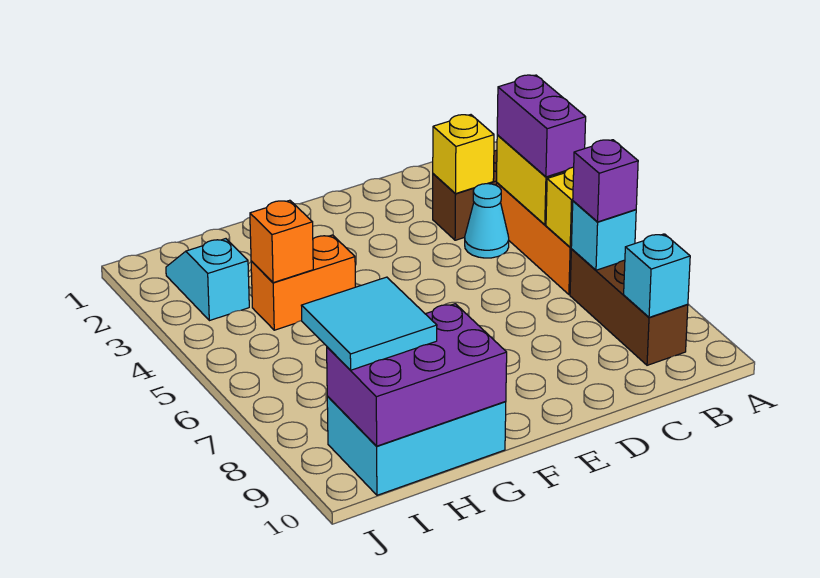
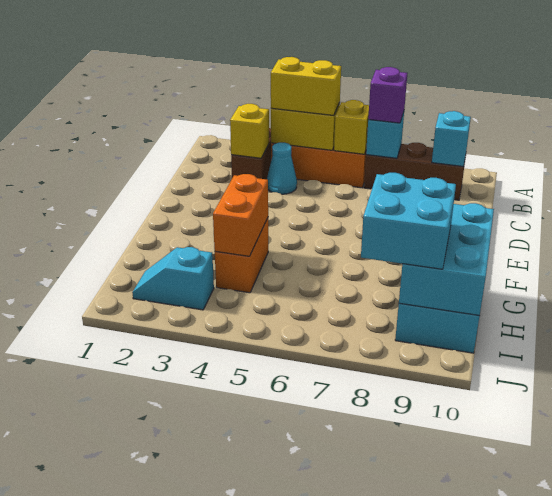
purple 1x2 brick [497,75,586,177] -> yellow 1x2 brick [271,57,341,115]
purple 2x3 brick [327,304,507,446] -> cyan 2x3 brick [399,203,494,316]
orange 1x1 brick [250,200,313,283] -> orange 1x2 brick [213,174,268,256]
cyan 2x2 tile [301,277,437,370] -> cyan 2x2 brick [361,173,456,269]

